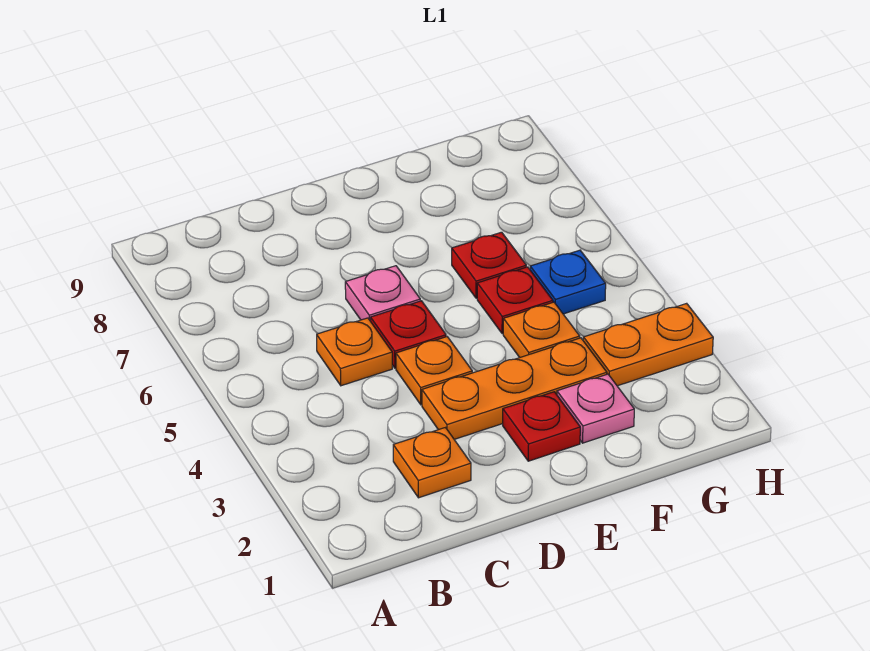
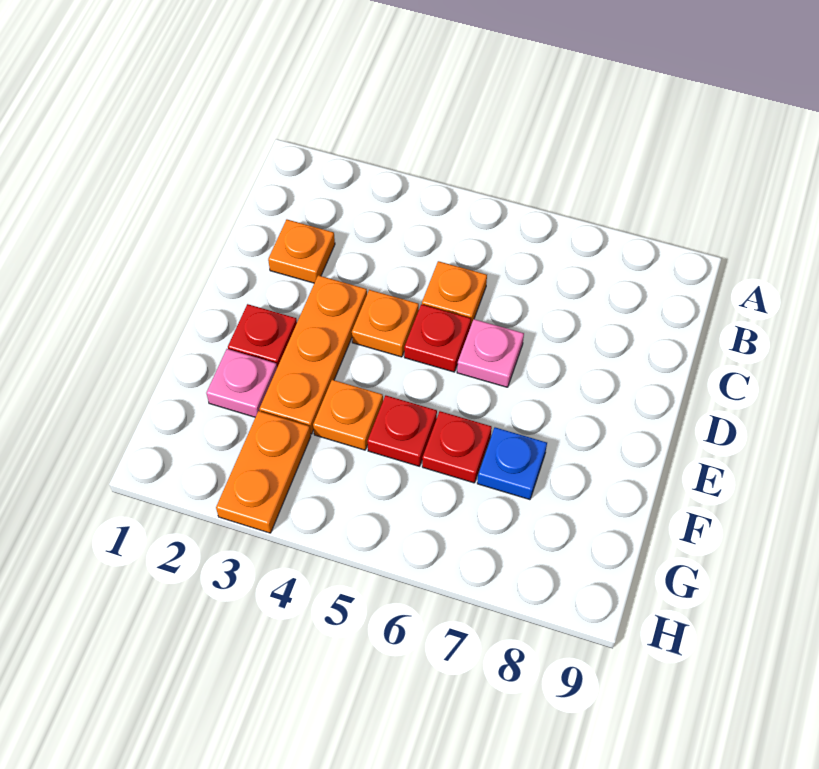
blue 1x1 plate [530,250,606,314] -> blue 1x1 plate moved to [477,427,547,500]

